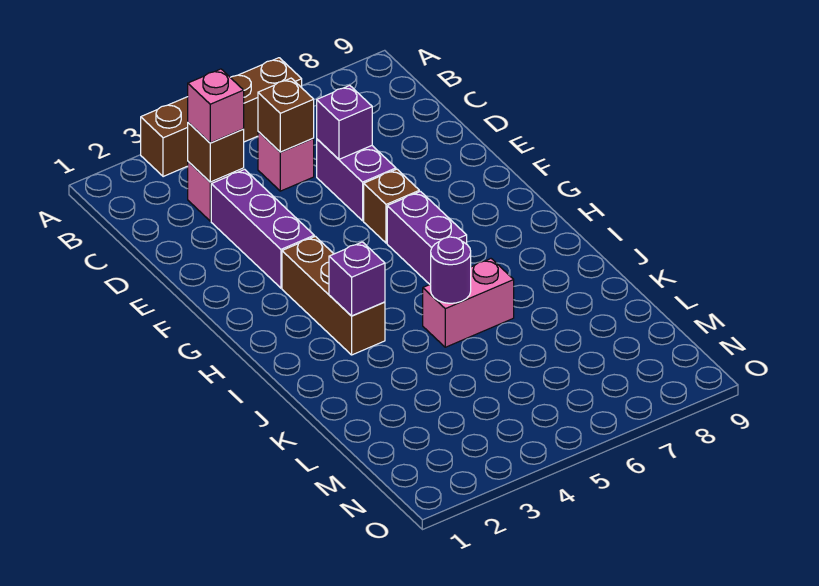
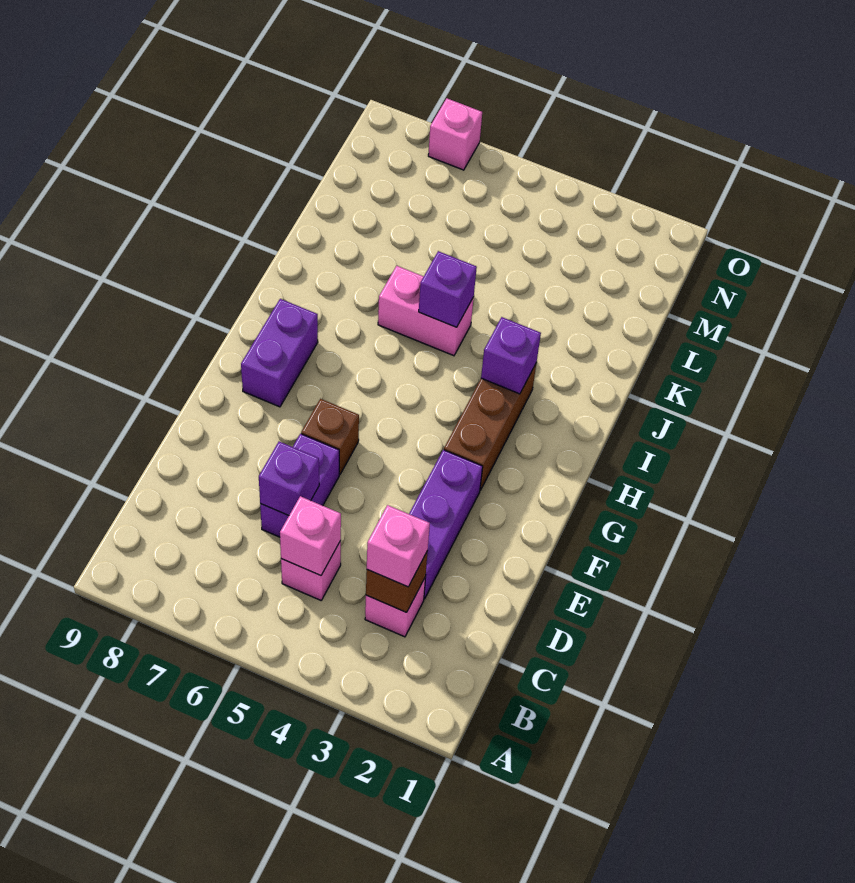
brown 1x4 brick [141,58,302,177] -> none
brown 1x1 brick [258,78,314,152] -> pink 1x1 brick [280,496,341,576]
purple 1x2 brick [387,192,467,284] -> purple 1x2 brick moved to [241,299,318,407]
purple 1x1 round brick [431,237,471,303] -> purple 1x1 brick [419,251,477,327]
none -> pink 1x1 brick [428,98,482,170]

